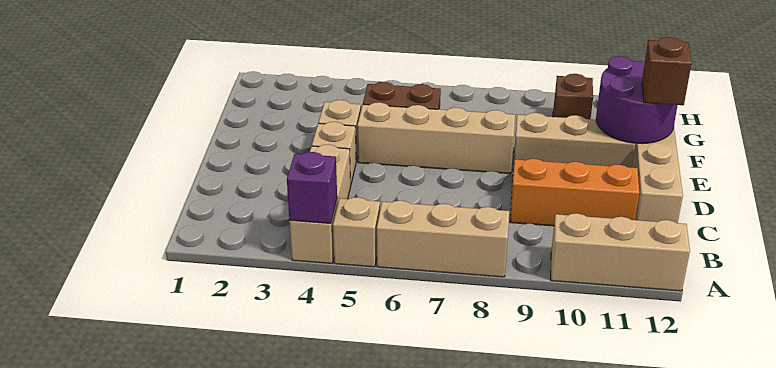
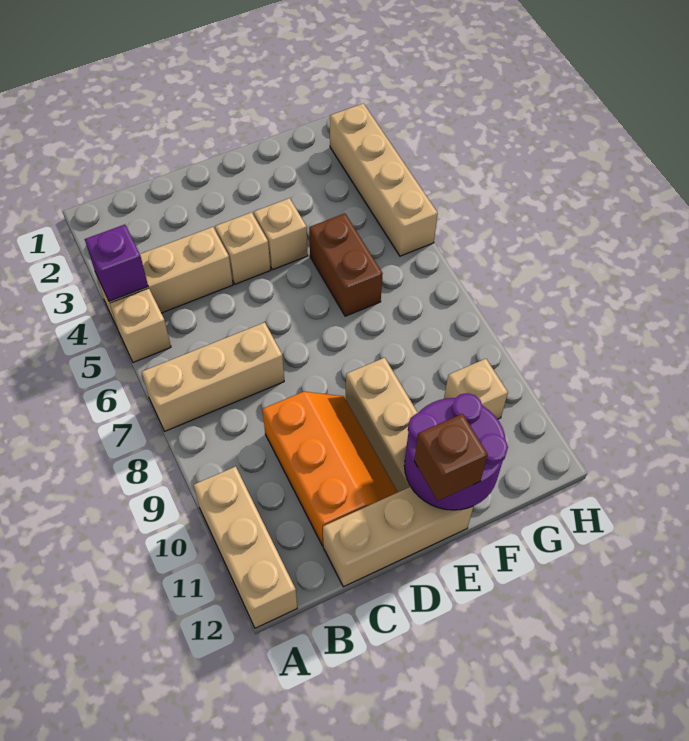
tan 1x3 brick [377,200,509,277] -> tan 1x3 brick turned to [141,322,284,431]
tan 1x4 brick [357,102,515,174] -> tan 1x4 brick moved to [330,103,438,256]
brown 1x1 brick [553,74,593,119] -> tan 1x1 brick [444,359,508,419]

